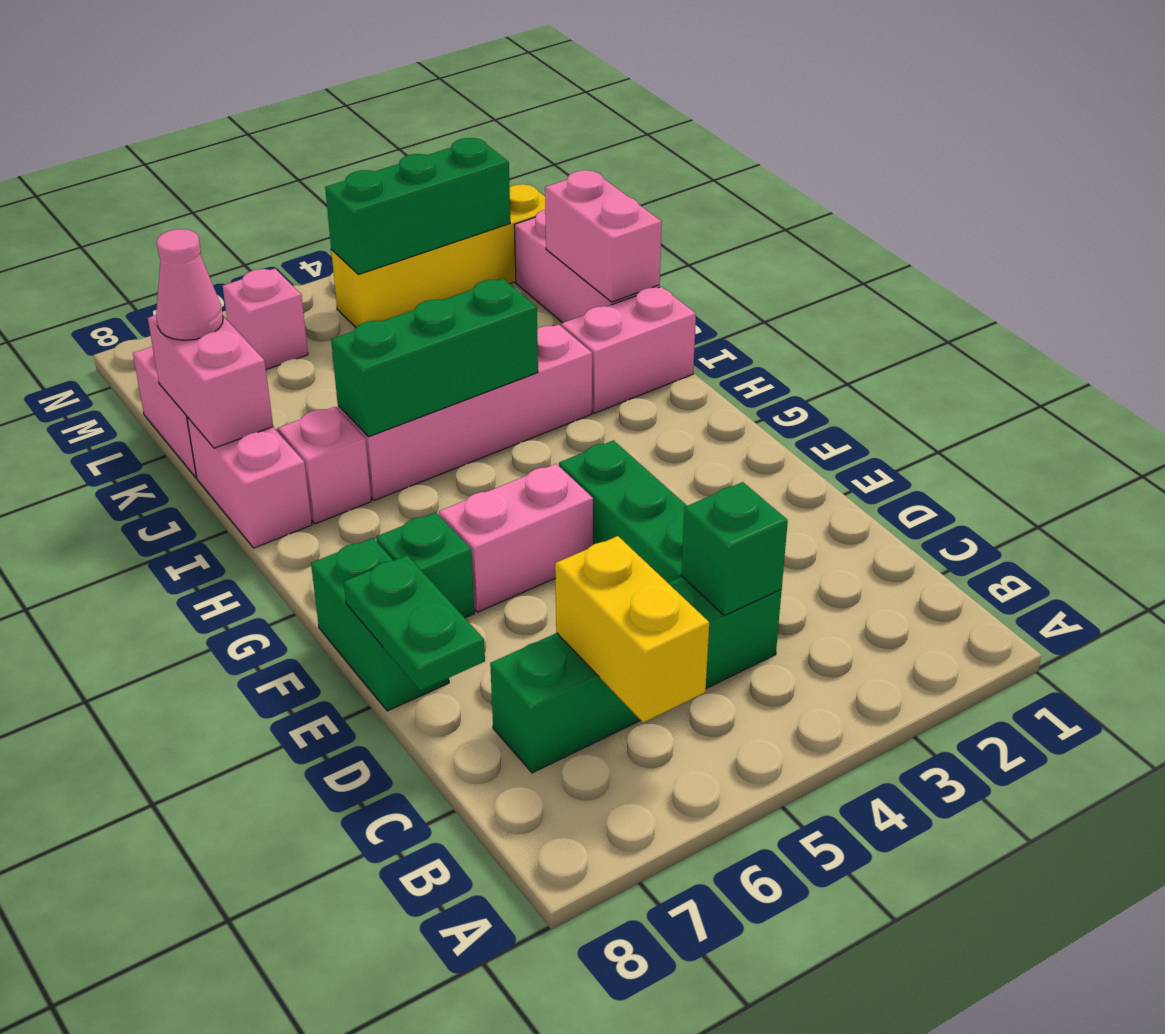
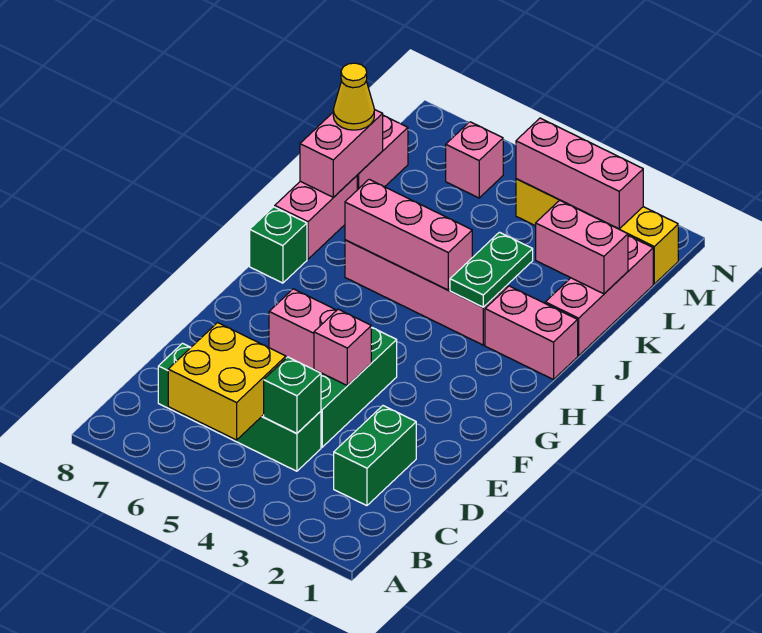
yellow 1x2 brick [555,536,709,722] -> yellow 2x2 brick [168,323,286,440]
green 1x2 plate [344,555,485,691] -> green 1x2 plate moved to [450,232,533,307]
green 1x2 brick [311,538,449,711] -> green 1x2 brick moved to [334,406,416,506]
green 1x1 brick [376,513,474,618] -> green 1x1 brick moved to [250,207,307,283]
green 1x3 brick [331,279,538,437] -> pink 1x3 brick [345,179,472,290]
pink 1x1 brick [278,407,371,524] -> pink 1x1 brick moved to [314,309,371,386]
pink 1x2 brick [545,170,662,302] -> pink 1x2 brick turned to [536,200,628,294]
pink 1x1 cone [156,229,223,340] -> yellow 1x1 cone [333,63,374,130]
green 1x3 brick [325,138,510,274] -> pink 1x3 brick [516,118,643,229]

